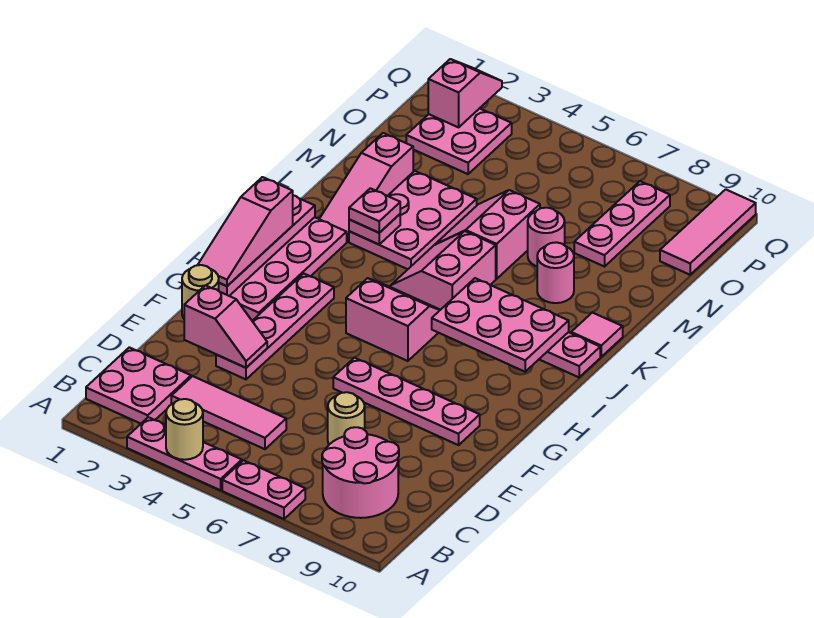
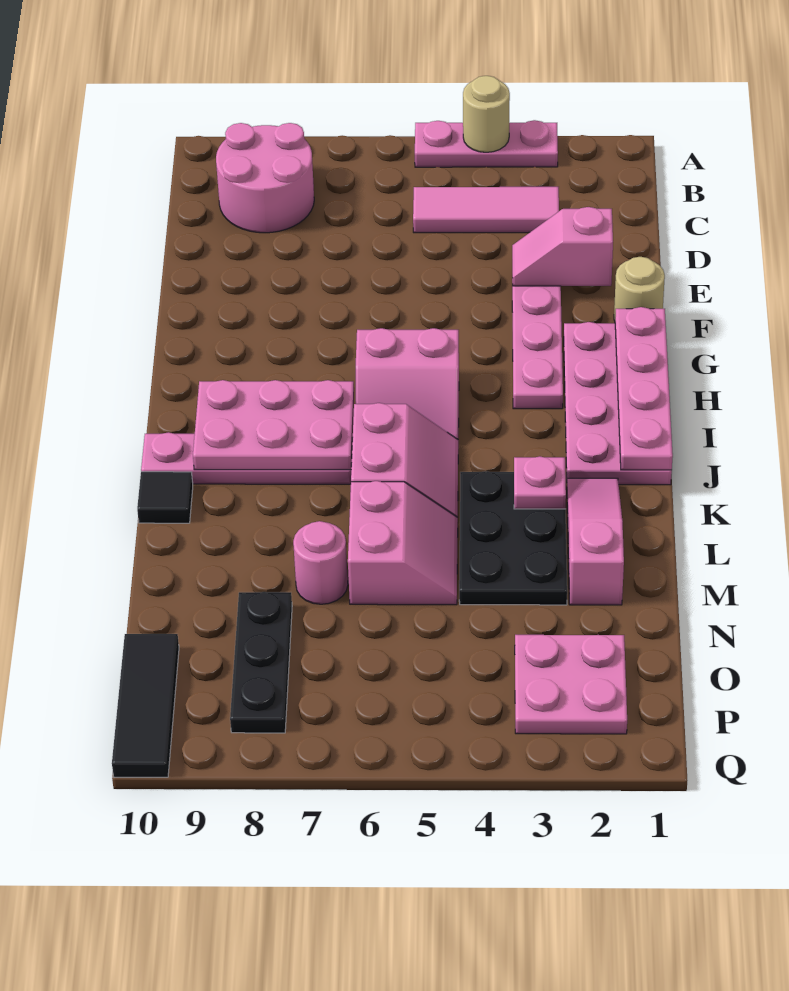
pink 1x2 plate [222,460,305,519] -> none
pink 2x2 plate [86,347,191,424] -> none
tan 1x1 round brick [328,392,365,444] -> none
pink 1x4 plate [333,358,480,445] -> none
pink 1x3 slope [198,177,293,286] -> none
pink 2x3 plate [349,171,477,269] -> black 2x3 plate [459,471,567,605]
pink 1x1 plate [349,188,400,233] -> none
pink 1x1 tile [571,312,623,357] -> black 1x1 tile [137,472,193,523]
pink 1x1 round brick [537,242,574,303] -> none
pink 1x3 plate [574,181,670,267] -> black 1x3 plate [230,592,292,733]
pink 1x3 tile [660,189,756,275] -> black 1x3 tile [112,634,179,777]
pink 1x2 slope [428,59,502,127] -> none

